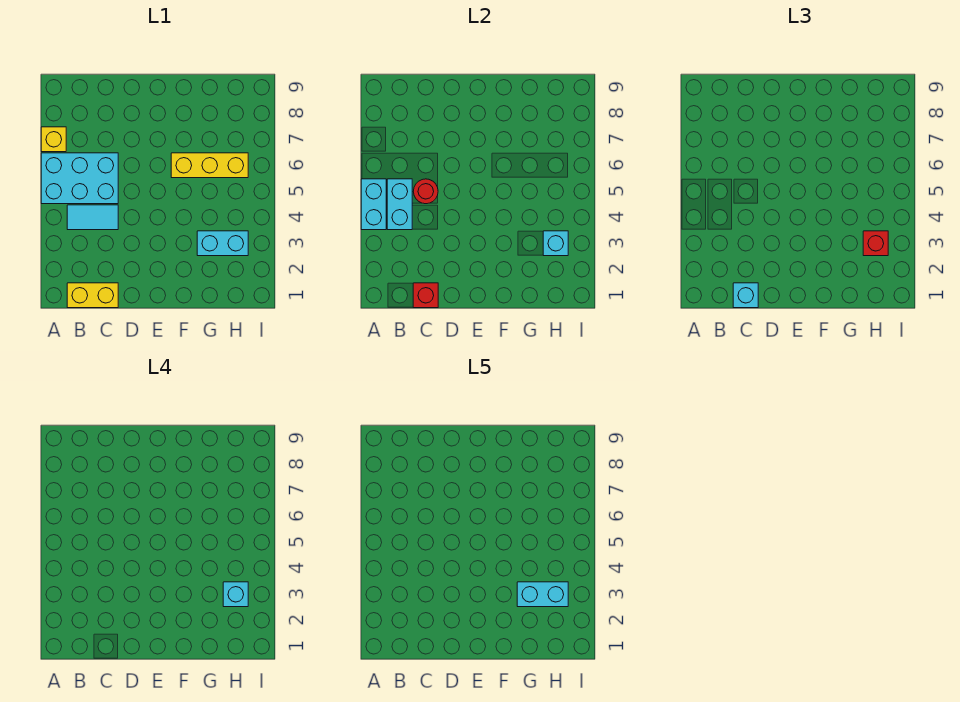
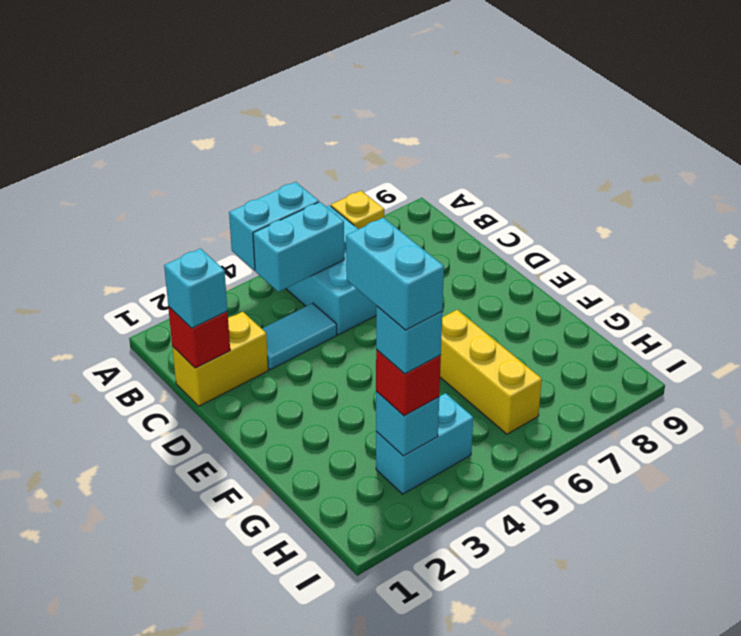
yellow 1x2 brick [67,283,118,308] -> yellow 1x2 brick turned to [172,312,268,406]
cyan 1x2 tile [67,205,118,230] -> cyan 1x2 tile turned to [262,303,337,370]
red 1x1 round brick [413,179,438,204] -> none
cyan 1x2 brick [197,231,248,256] -> cyan 1x2 brick turned to [376,393,473,494]

